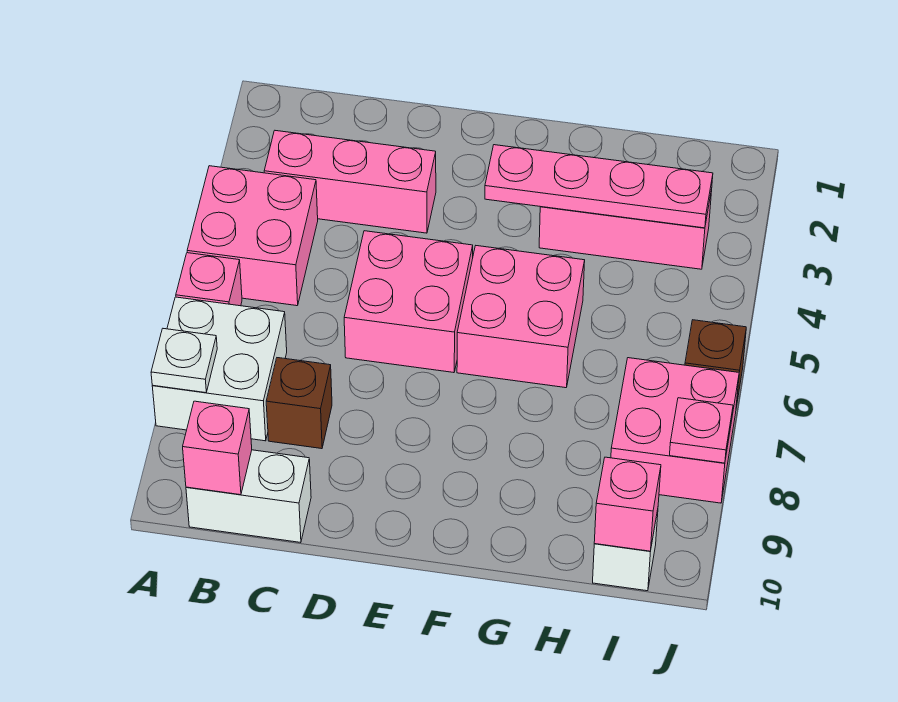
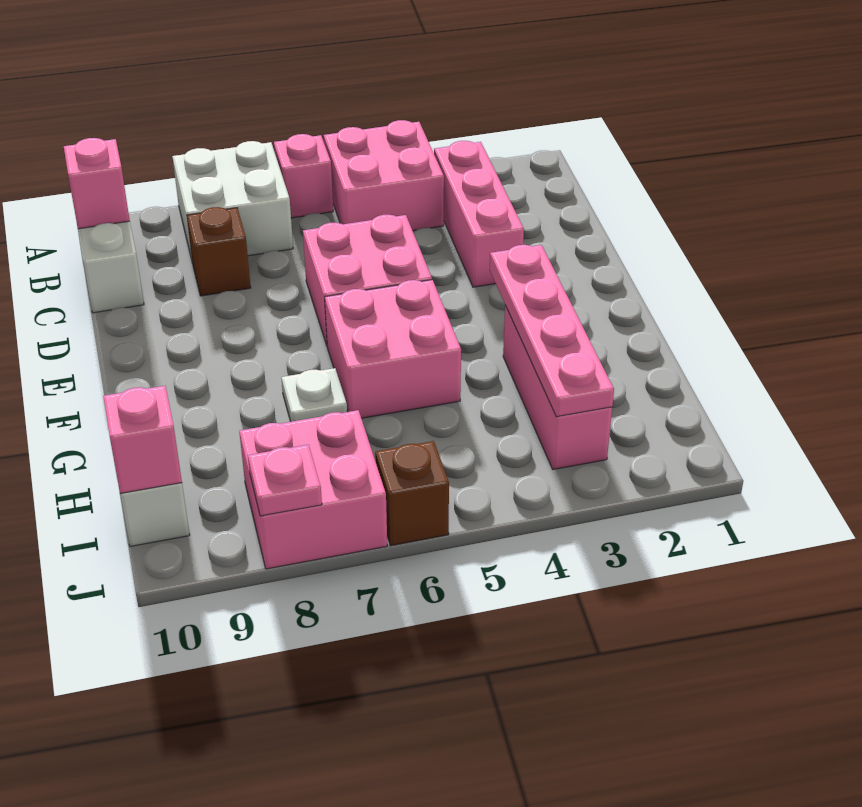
white 1x1 plate [151,329,217,393] -> white 1x1 plate moved to [281,368,347,422]

